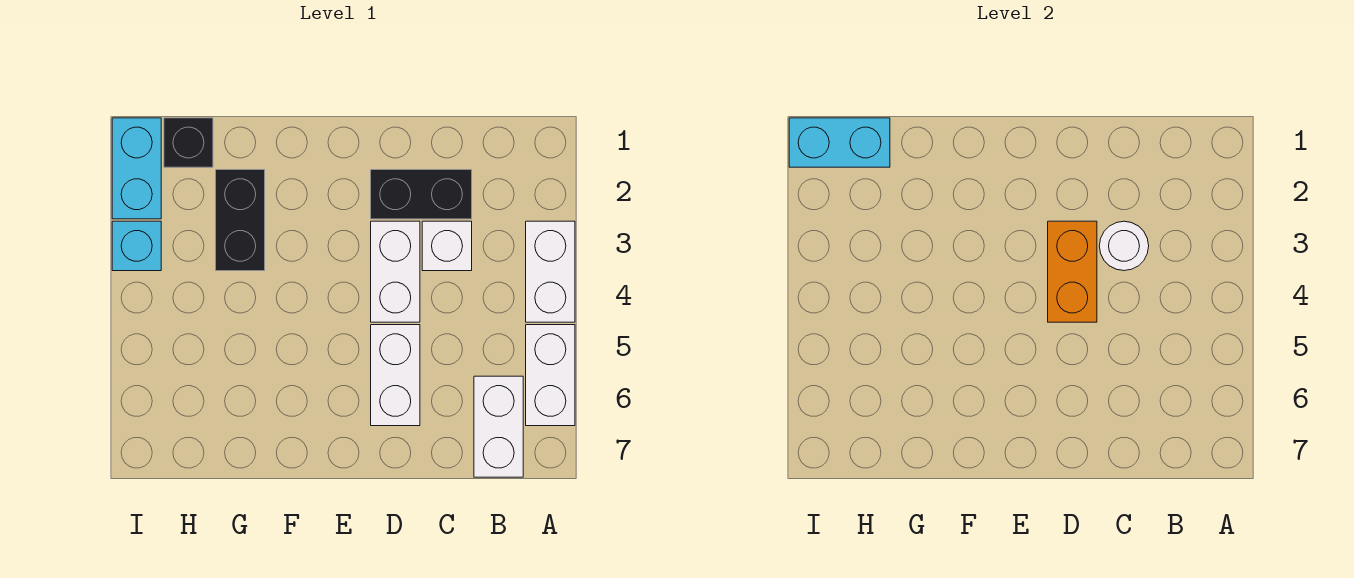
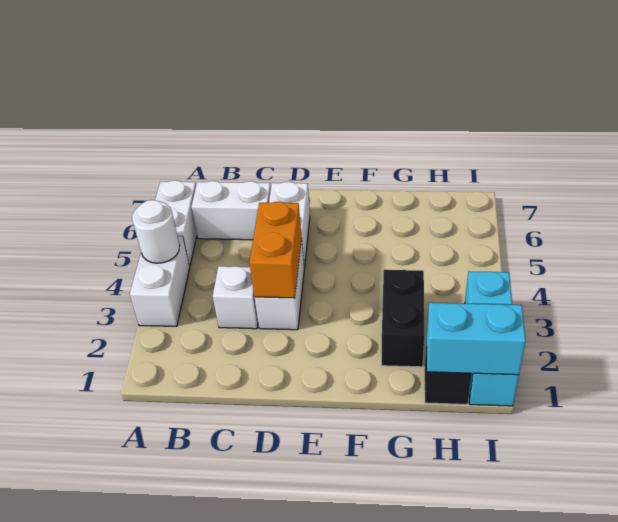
white 1x2 brick [474,376,523,477] -> white 1x2 brick turned to [191,181,271,240]
black 1x2 brick [371,170,472,219] -> none
white 1x1 round brick [1099,221,1149,271] -> white 1x1 round brick moved to [132,200,180,263]

